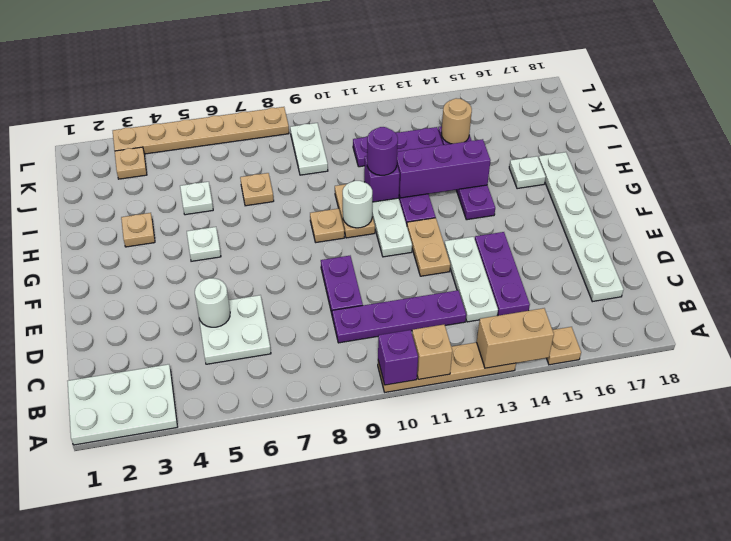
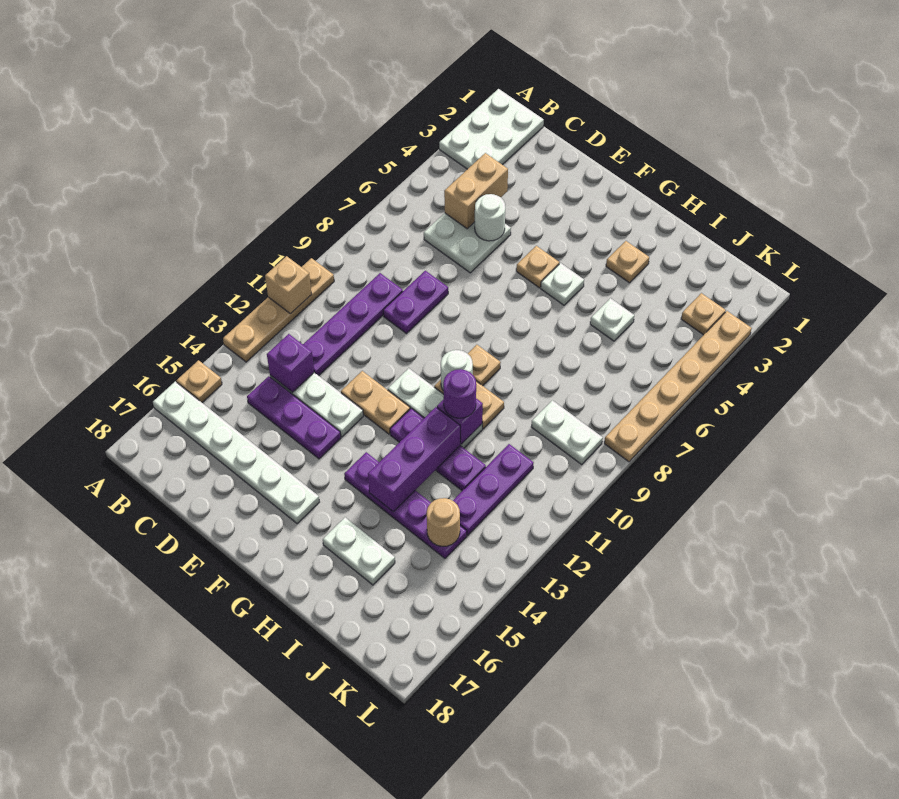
purple 1x1 brick [378,330,418,385] -> purple 1x1 brick moved to [267,334,314,392]
tan 1x2 brick [477,308,554,368] -> tan 1x2 brick moved to [444,153,508,229]
white 1x6 plate [539,152,623,302] -> white 1x6 plate moved to [153,382,319,524]
purple 1x2 plate [321,256,363,313] -> purple 1x2 plate turned to [383,271,448,333]
white 1x1 plate [509,156,546,189] -> white 1x2 plate [323,517,395,585]
tan 1x1 plate [240,173,274,206] -> tan 1x1 plate moved to [516,246,559,288]

